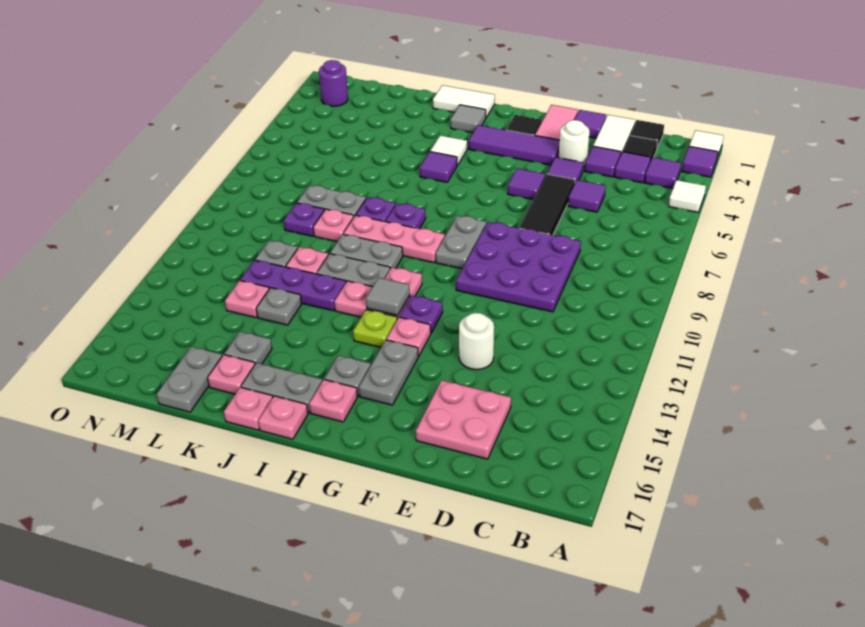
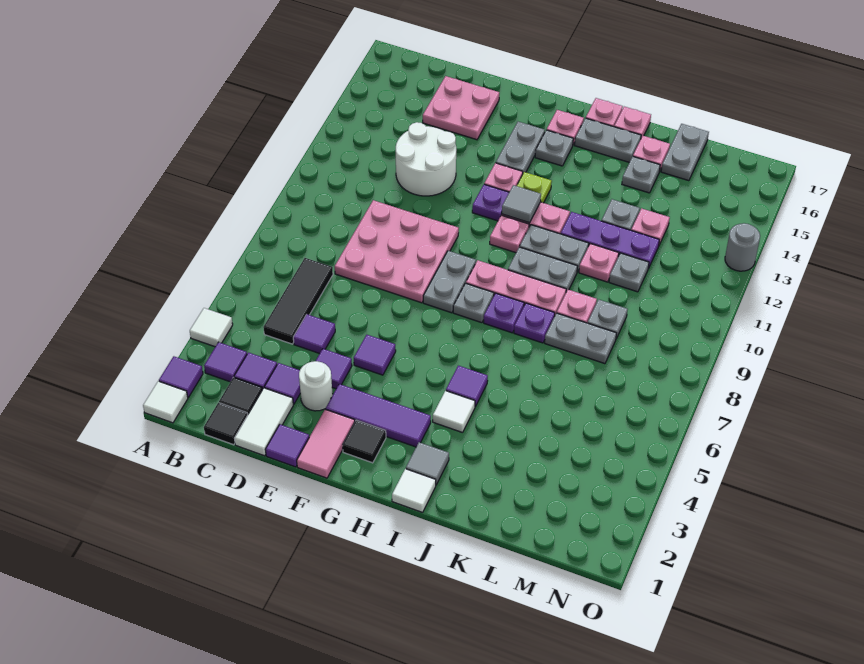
purple 3x3 plate [456,222,581,312] -> pink 3x3 plate [335,200,459,303]
black 1x3 tile [519,174,575,235] -> black 1x3 tile moved to [263,258,333,344]
white 1x1 round brick [459,313,494,370] -> white 2x2 round brick [396,122,456,196]
none -> grey 1x1 plate [453,283,494,323]
white 1x2 tile [433,85,495,118] -> white 1x1 tile [392,469,436,512]
purple 1x1 plate [284,203,324,236] -> grey 1x1 plate [588,299,628,338]
purple 1x1 round brick [319,60,348,106] -> none
none -> grey 1x1 round brick [725,223,760,271]

